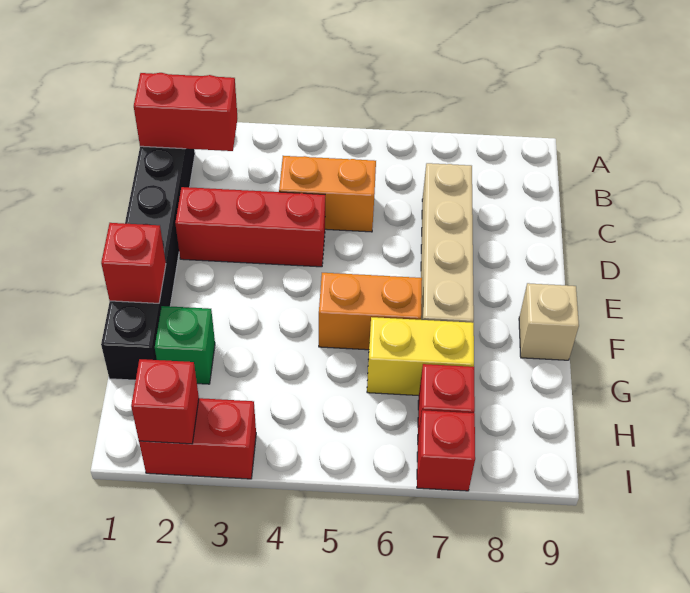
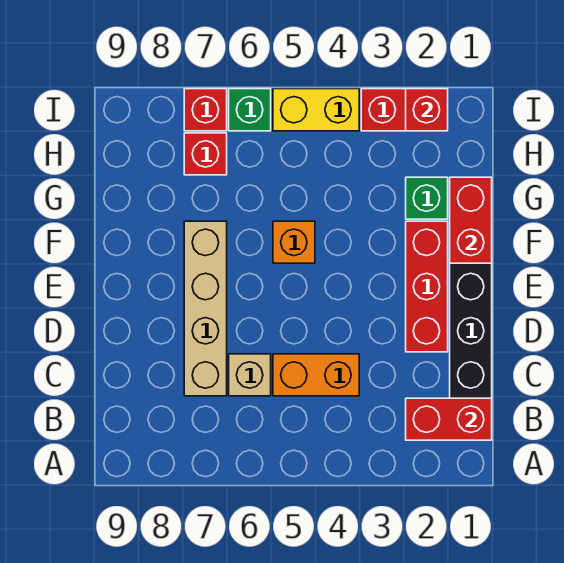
red 1x3 brick [175,187,325,267] -> red 1x3 brick turned to [406,221,448,352]
red 1x1 brick [101,223,166,303] -> red 1x2 brick [450,177,492,263]
orange 1x2 brick [319,273,422,350] -> orange 1x1 brick [273,221,315,263]
tan 1x1 brick [519,283,579,360] -> tan 1x1 brick moved to [229,354,271,396]
yellow 1x2 brick [367,317,474,396] -> yellow 1x2 brick moved to [273,89,359,131]
none -> green 1x1 brick [229,89,271,131]

